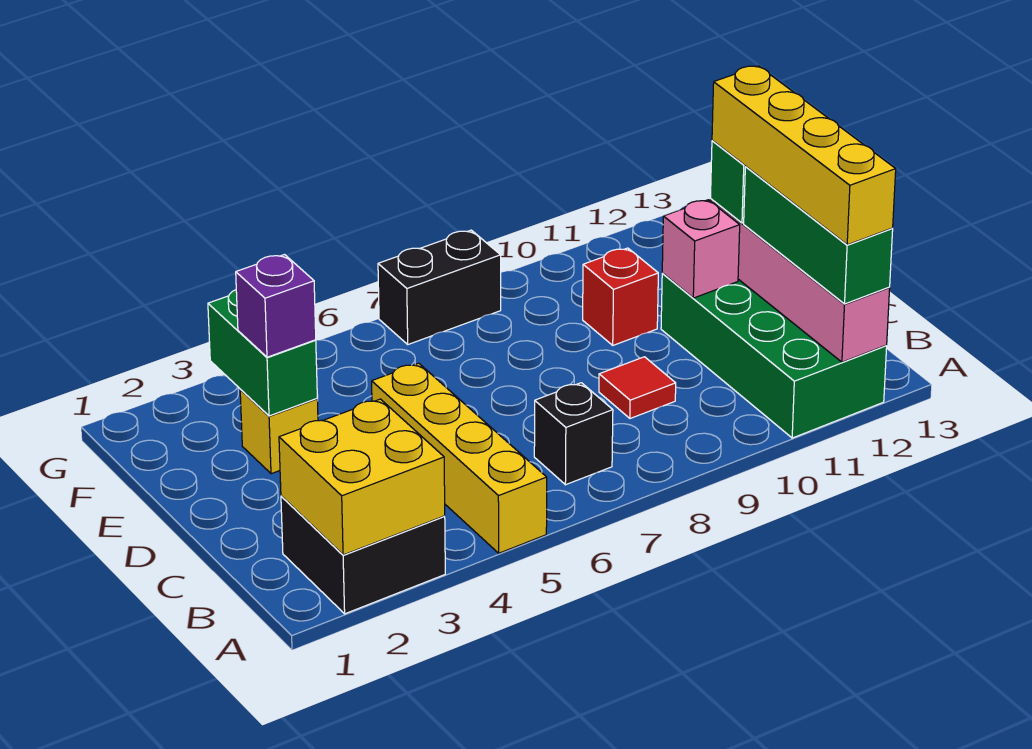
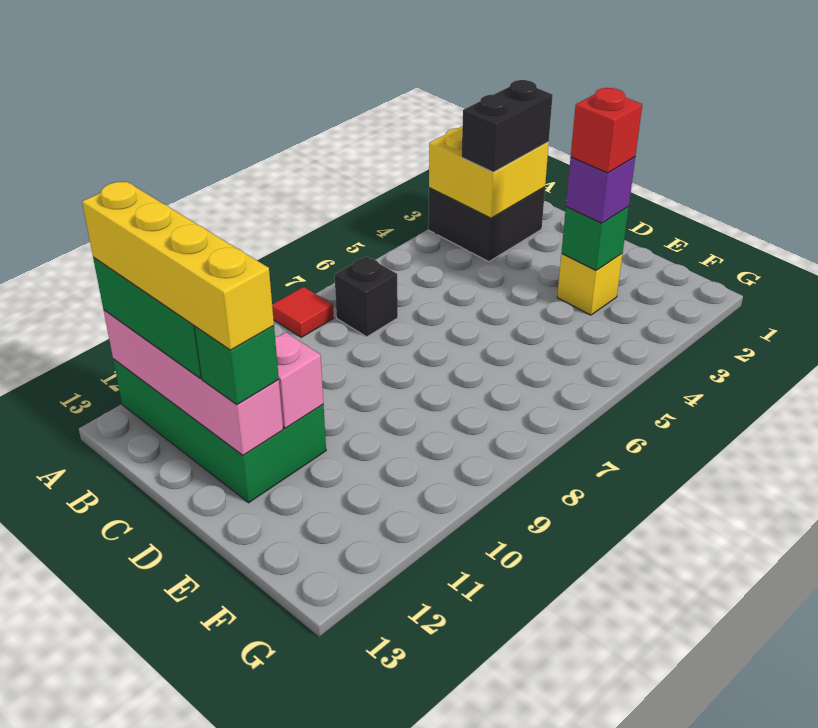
yellow 1x4 brick [372,363,547,553] -> none
red 1x1 tile [599,357,676,418] -> red 1x1 tile moved to [272,287,333,337]
green 1x2 brick [208,290,317,416] -> green 1x1 brick [561,206,629,270]
red 1x1 brick [583,248,658,345] -> red 1x1 brick moved to [571,88,642,173]
black 1x2 brick [378,230,501,344] -> black 1x2 brick moved to [462,80,553,172]

